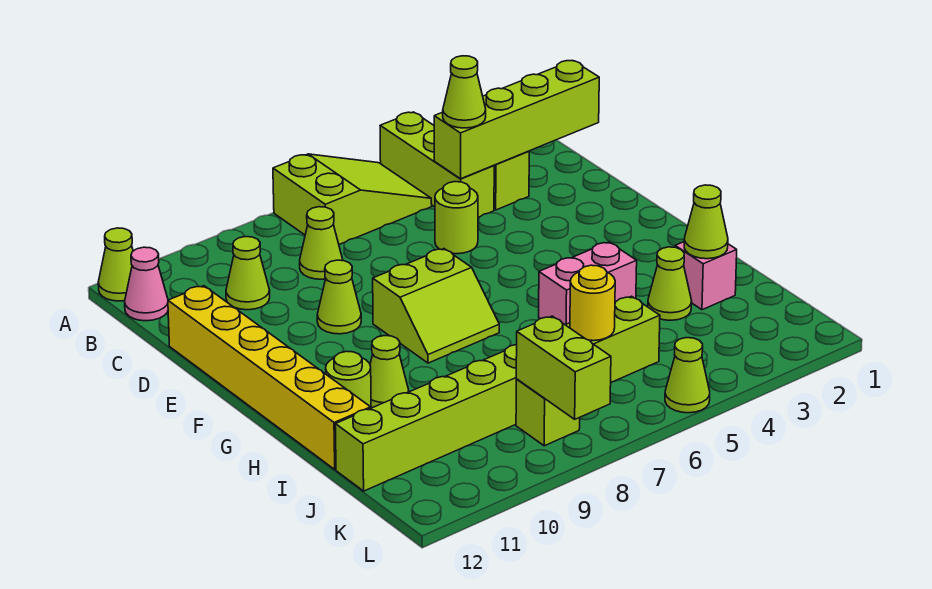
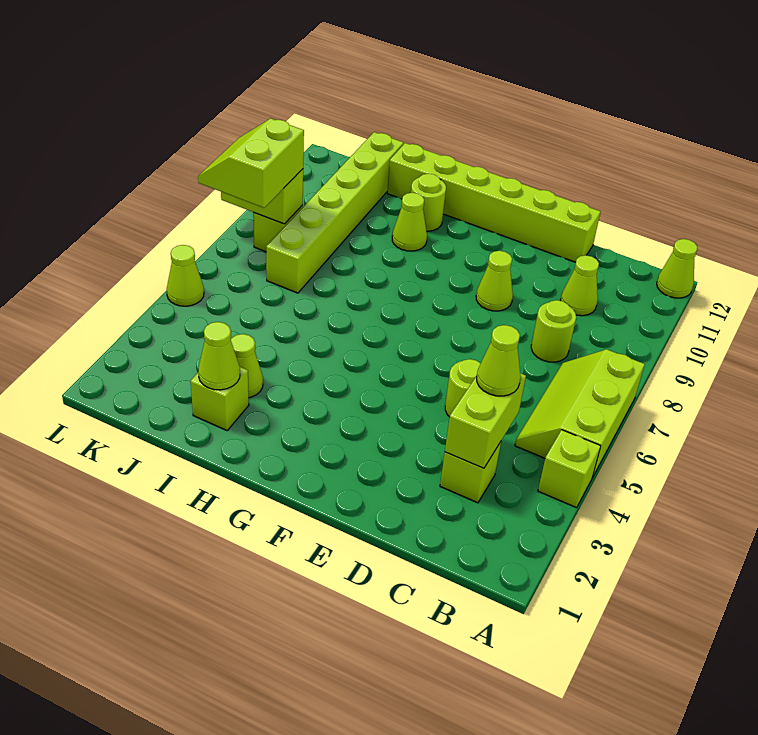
lime 1x3 brick [380,112,494,217] -> lime 1x1 brick [538,430,601,508]
lime 2x3 slope [273,154,432,244] -> lime 2x3 slope turned to [515,349,645,478]
pink 1x1 cone [125,247,168,321] -> none
lime 1x4 brick [434,61,599,179] -> lime 1x2 brick [445,373,526,468]
lime 1x1 cone [300,207,343,279] -> lime 1x1 round brick [531,300,576,362]
yellow 1x6 brick [168,286,371,469] -> lime 1x6 brick [387,143,601,262]
lime 2x2 slope [373,249,499,363] -> lime 2x2 slope moved to [198,119,304,208]
pink 1x2 brick [539,242,637,325] -> none
pink 1x1 brick [675,242,737,310] -> lime 1x1 brick [191,367,249,430]
lime 1x8 brick [335,296,660,491] -> lime 1x6 brick [266,132,403,293]
yellow 1x1 round brick [570,265,615,341] -> none

